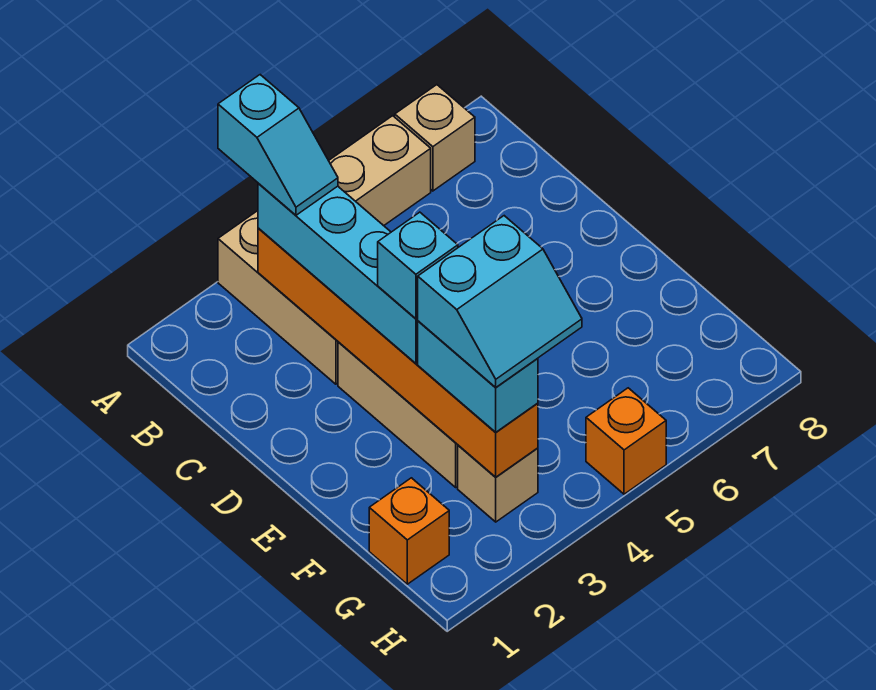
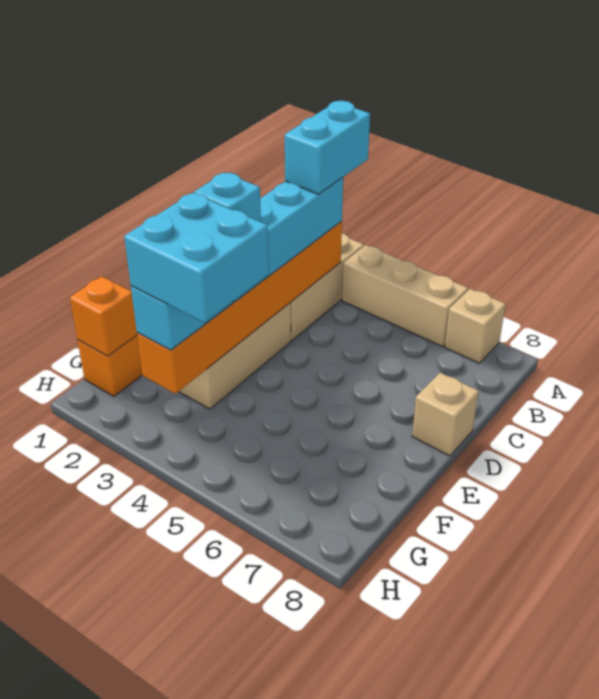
cyan 1x2 slope [218,75,338,215] -> cyan 1x2 brick [285,101,370,194]
cyan 2x2 slope [418,216,582,388] -> cyan 2x2 brick [124,193,269,323]
tan 1x1 brick [458,445,538,522] -> tan 1x1 brick moved to [412,373,479,456]
orange 1x1 brick [586,388,666,494] -> orange 1x1 brick moved to [70,276,137,356]

